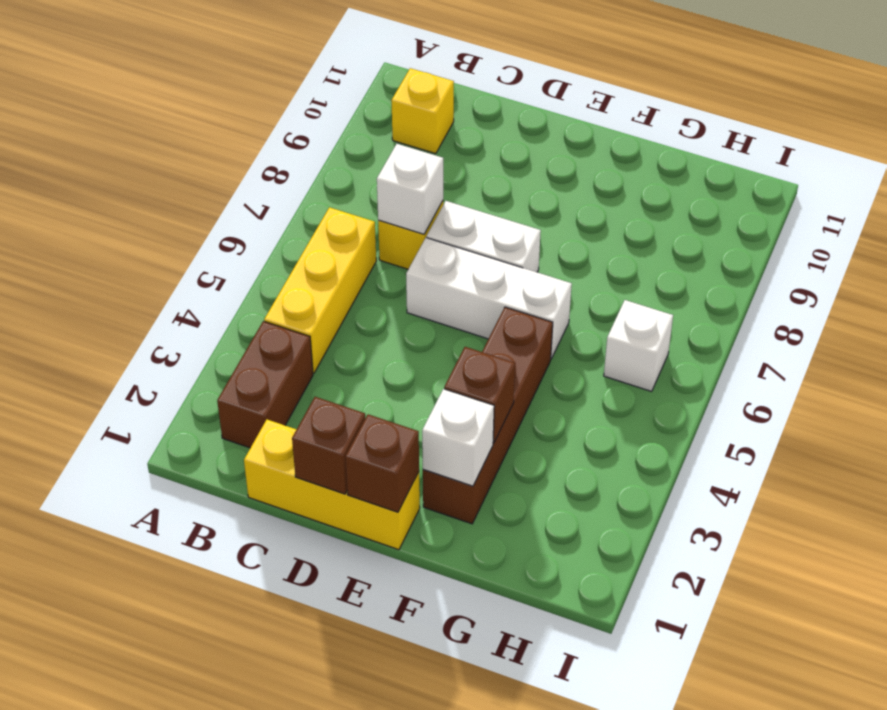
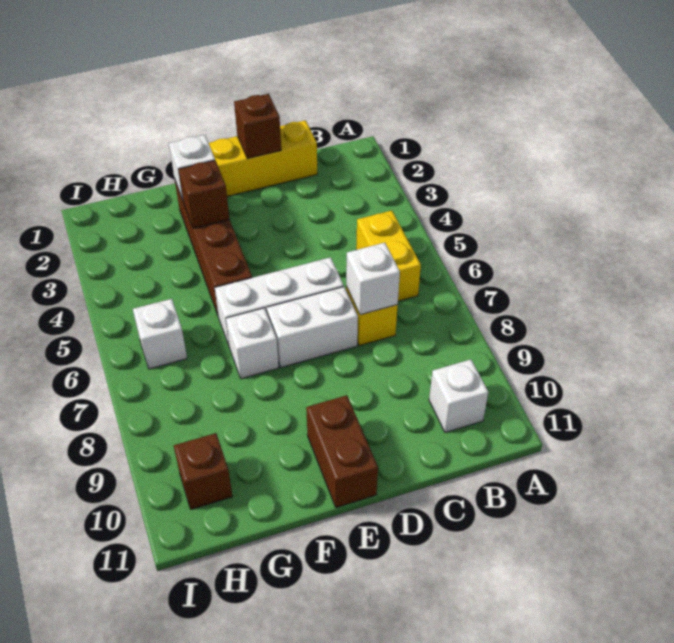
brown 1x2 brick [217,321,313,448] -> brown 1x2 brick moved to [306,395,378,507]
yellow 1x3 brick [264,207,376,373] -> yellow 1x2 brick [356,211,421,301]
yellow 1x1 brick [391,68,454,154] -> white 1x1 brick [429,359,488,432]
brown 1x1 brick [345,414,419,512] -> brown 1x1 brick moved to [174,433,233,509]
none -> white 1x1 brick [226,308,279,379]

